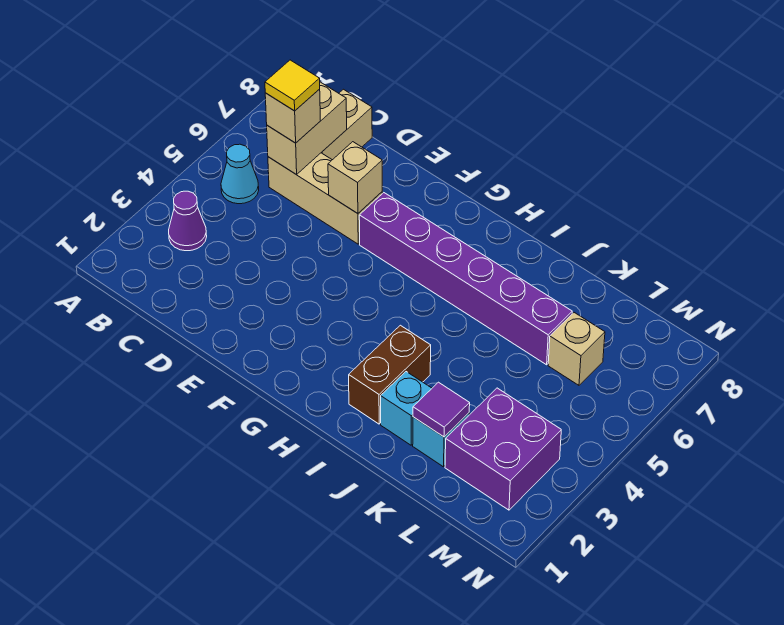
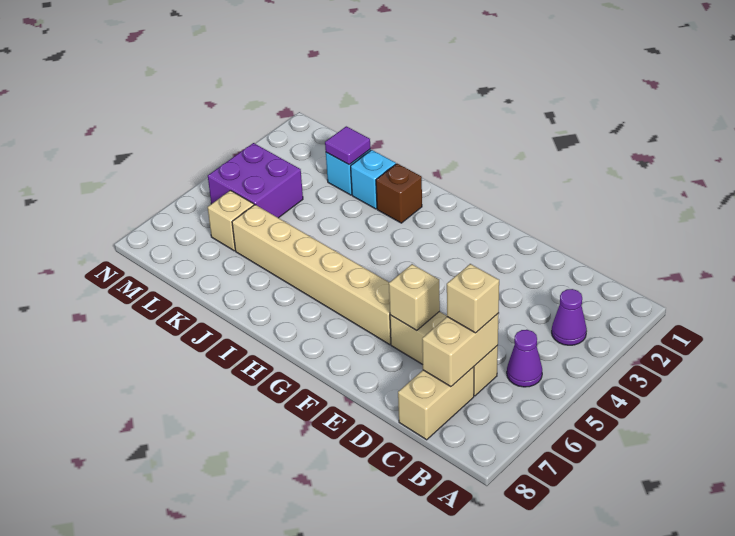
cyan 1x1 cone [221,144,259,204] -> purple 1x1 cone [507,330,542,387]
yellow 1x1 tile [265,60,320,111] -> none
purple 1x6 brick [359,193,572,365] -> tan 1x6 brick [232,205,391,344]
brown 1x2 brick [349,325,431,424] -> brown 1x1 brick [376,164,422,223]
purple 2x2 brick [445,388,561,510] -> purple 2x2 brick moved to [208,143,303,218]

